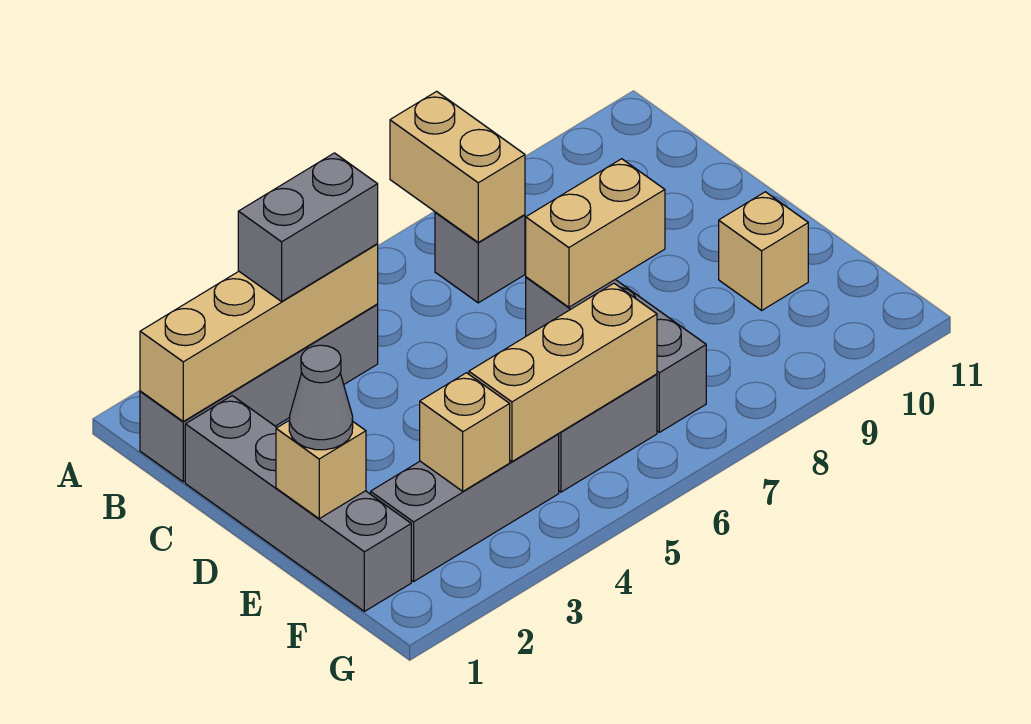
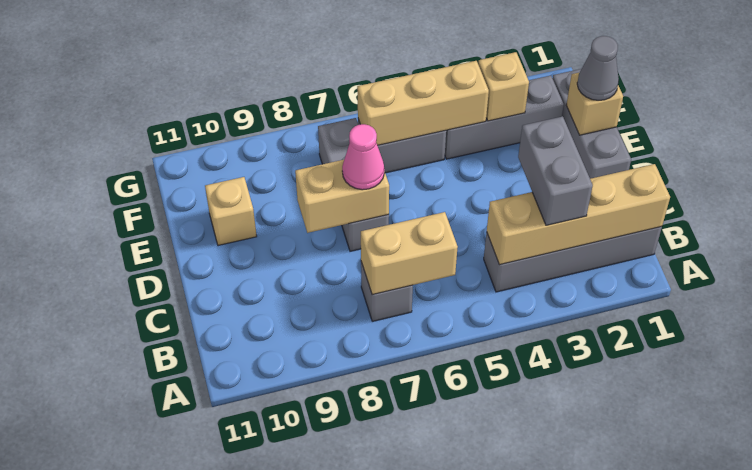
tan 1x2 brick [390,91,525,242] -> tan 1x2 brick turned to [361,212,458,295]
grey 1x2 brick [238,153,378,301] -> grey 1x2 brick turned to [518,116,593,225]
grey 1x4 brick [185,396,411,611] -> grey 1x3 brick [552,69,631,179]
none -> pink 1x1 cone [342,124,384,190]

